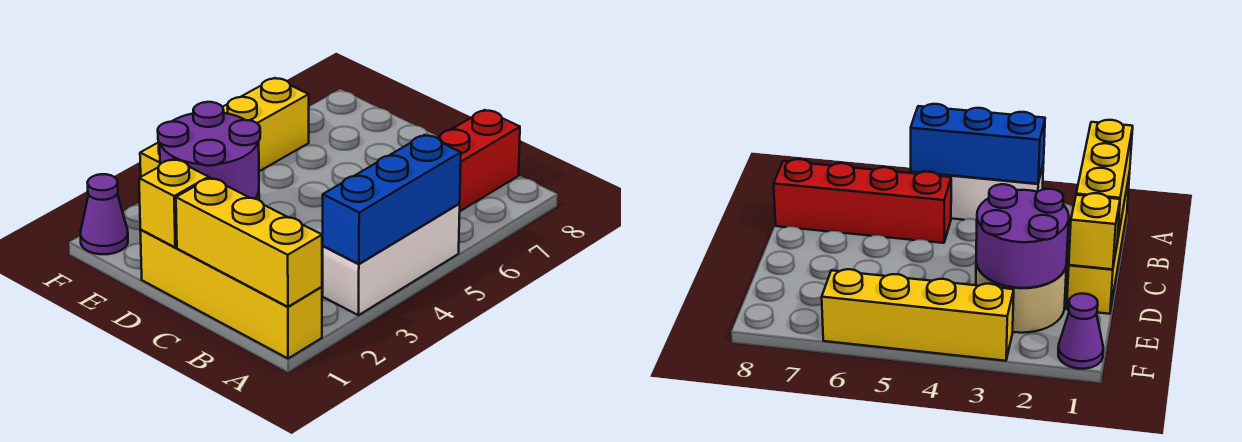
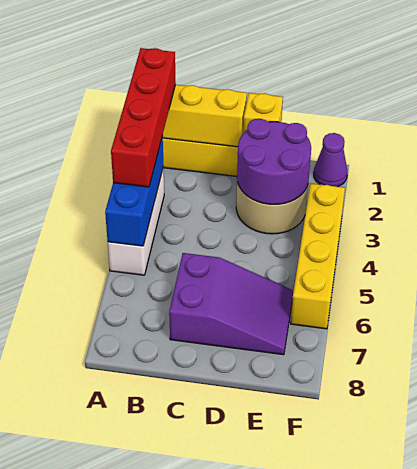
red 1x4 brick [437,110,520,211] -> red 1x4 brick moved to [111,48,176,187]
none -> purple 2x3 slope [169,253,294,355]

